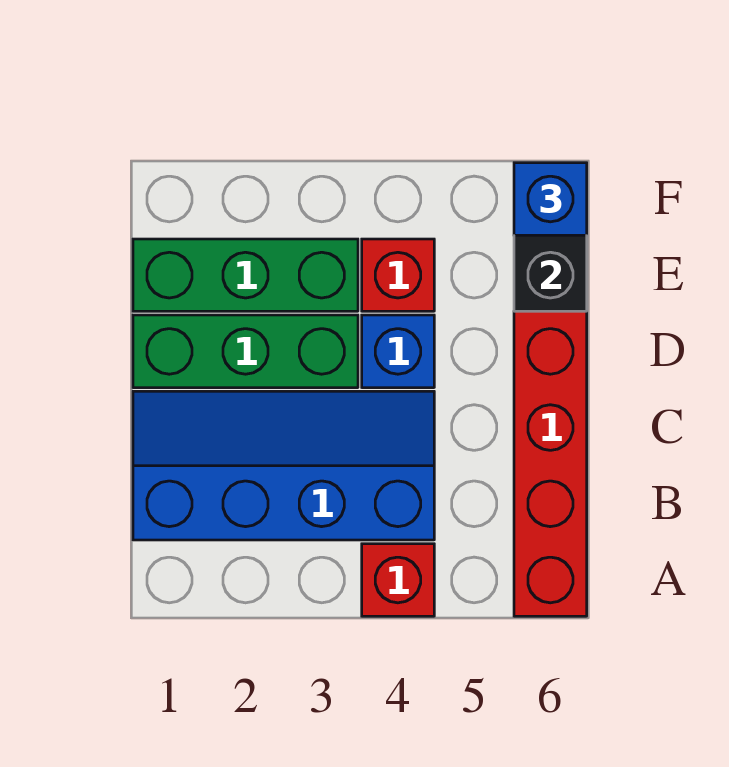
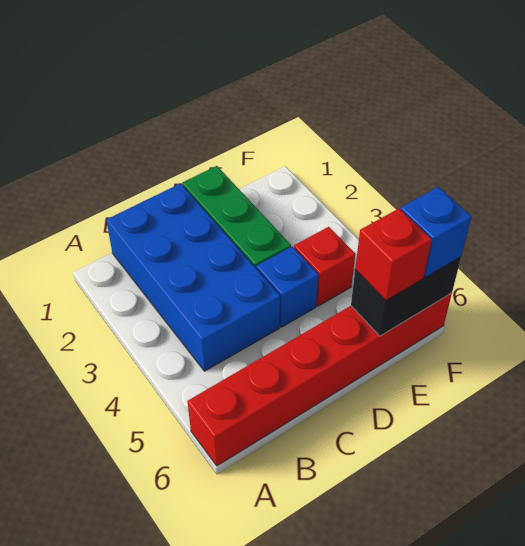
red 1x1 brick [362,544,434,616] -> red 1x1 brick moved to [355,209,432,301]
blue 2x4 slope [133,391,434,540] -> blue 2x4 brick [106,184,280,371]
green 1x3 brick [133,239,358,311] -> none

